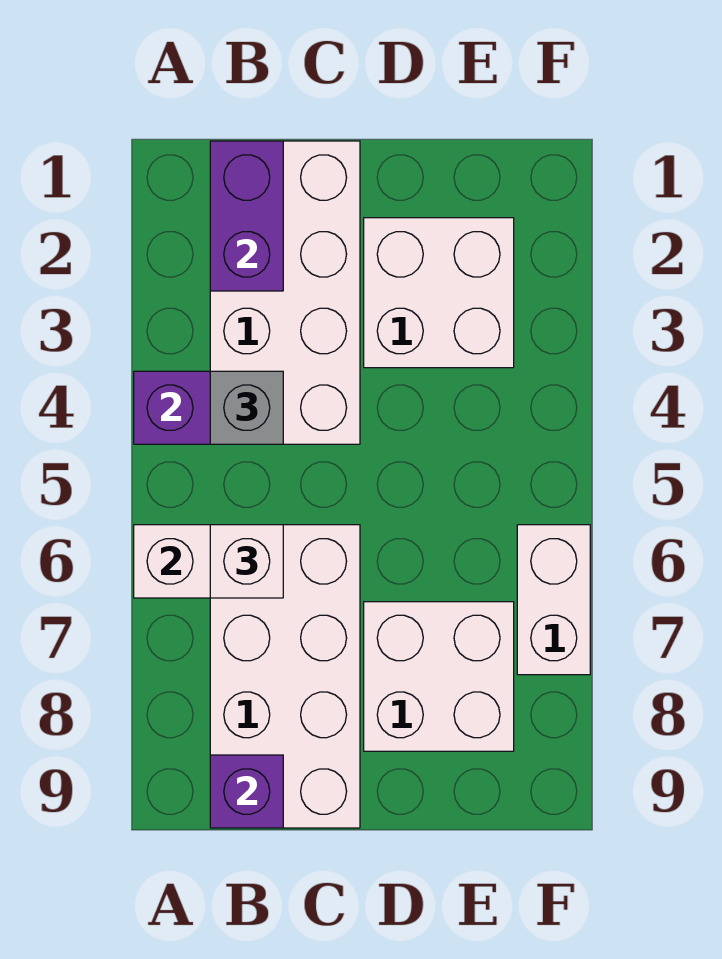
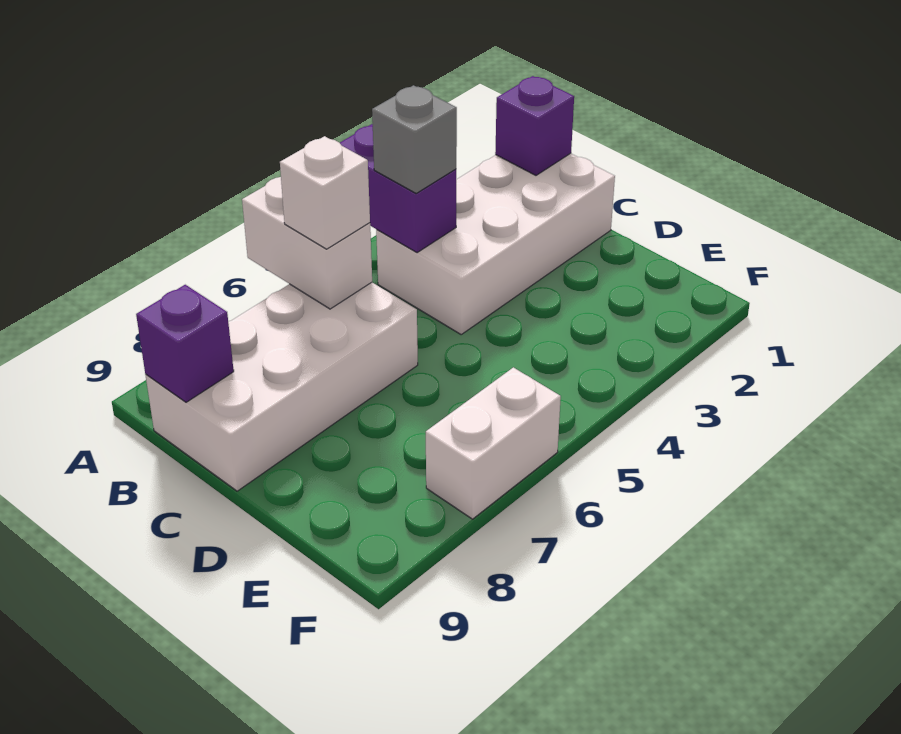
purple 1x2 brick [210,141,283,291] -> purple 1x1 brick [495,76,574,175]
white 2x2 brick [364,218,514,368] -> none
white 2x2 brick [364,602,514,751] -> none

